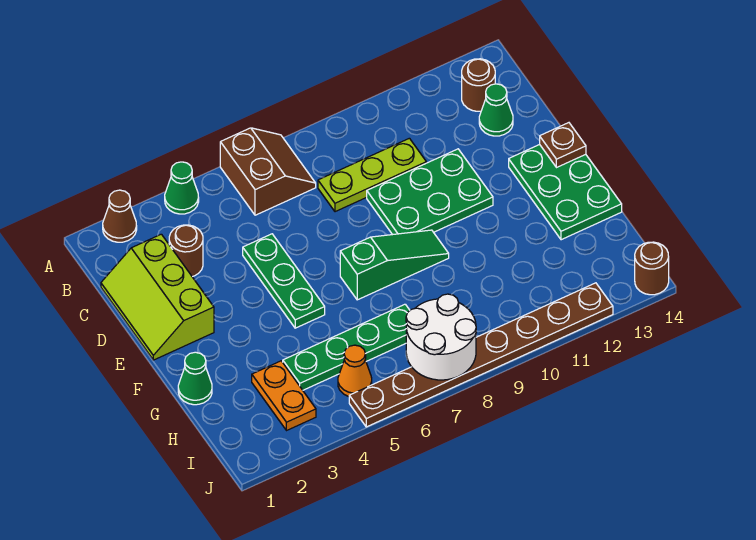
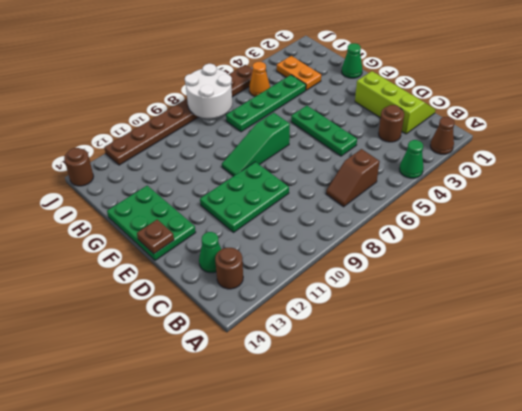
brown 2x2 slope [220,128,316,215] -> brown 1x2 slope [326,149,380,207]
lime 1x3 plate [318,138,426,212] -> none

